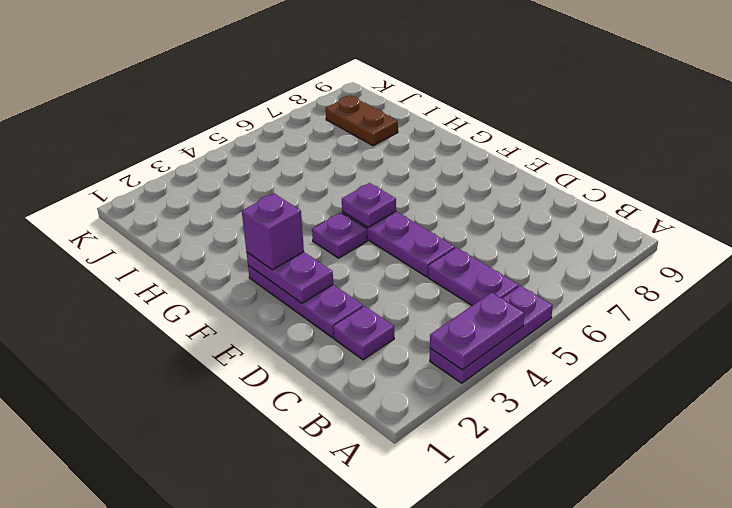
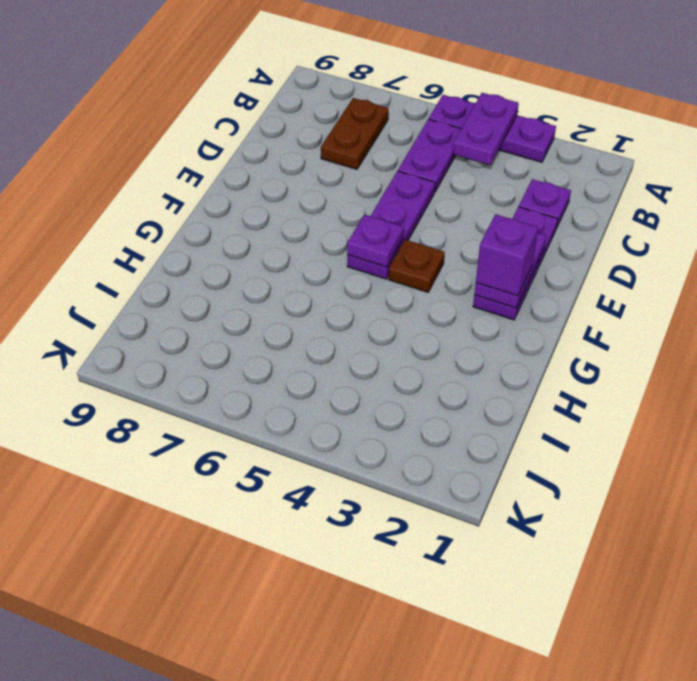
purple 1x2 plate [430,293,524,370] -> purple 1x2 plate turned to [453,93,519,165]
purple 1x1 plate [312,213,367,258] -> brown 1x1 plate [389,240,445,292]
brown 1x2 plate [326,96,398,146] -> brown 1x2 plate moved to [321,98,388,169]

